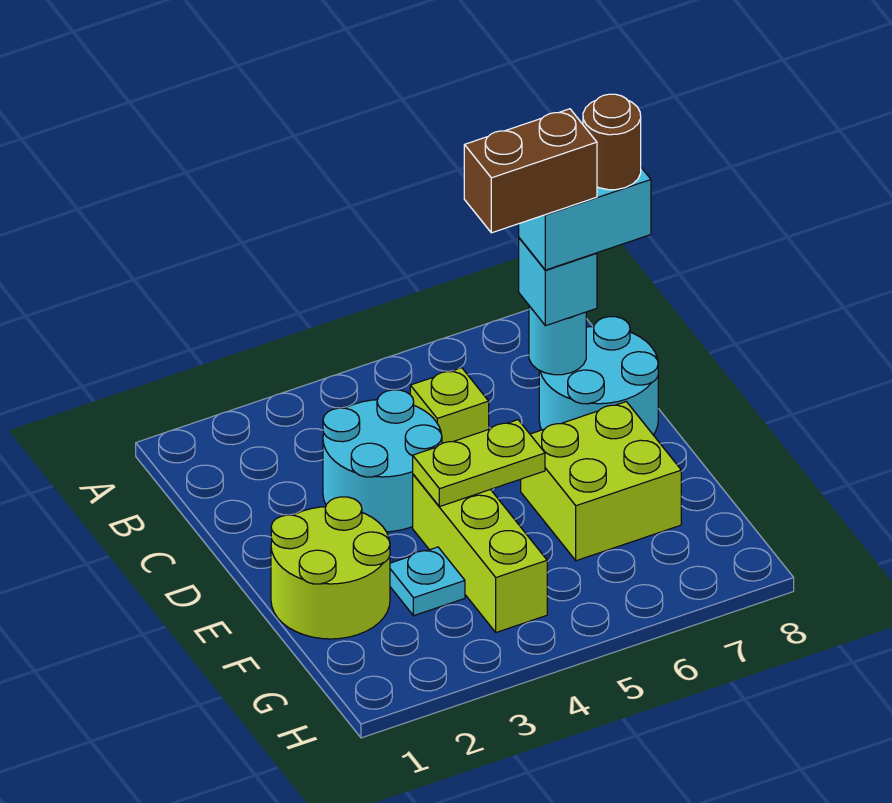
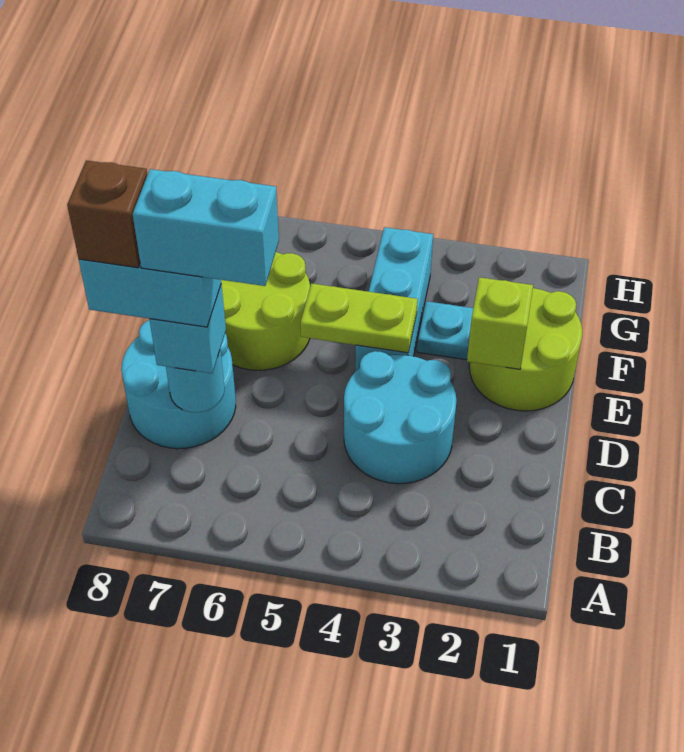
lime 1x1 brick [410,368,489,443] -> lime 1x1 brick moved to [467,277,533,369]
brown 1x2 brick [464,109,597,233] -> cyan 1x2 brick [133,169,279,286]
brown 1x1 round brick [583,94,641,190] -> brown 1x1 brick [67,160,148,268]
lime 1x3 brick [413,474,547,632] -> cyan 1x3 brick [355,227,433,372]
lime 2x2 brick [521,402,681,561] -> lime 2x2 round brick [221,252,310,370]

